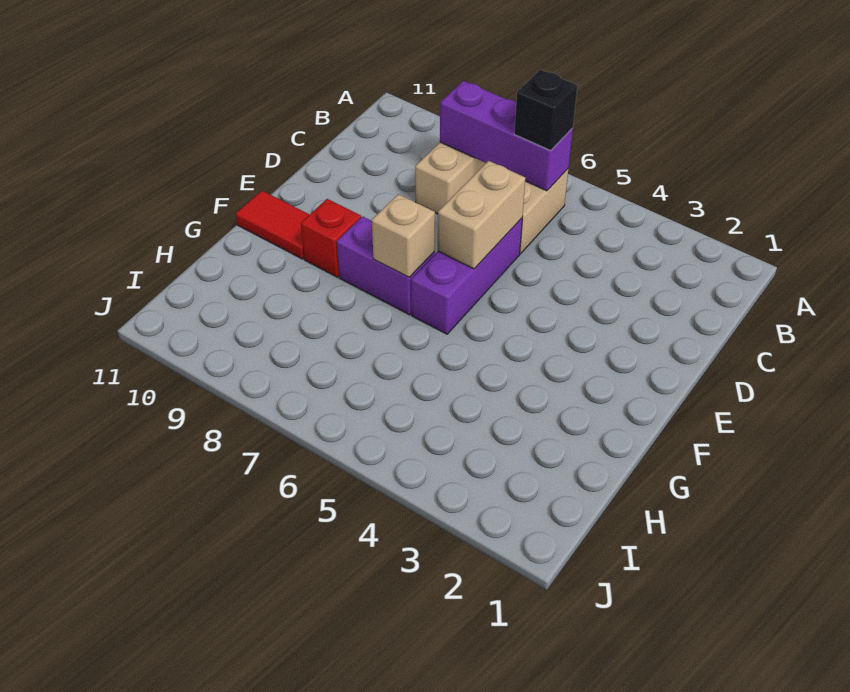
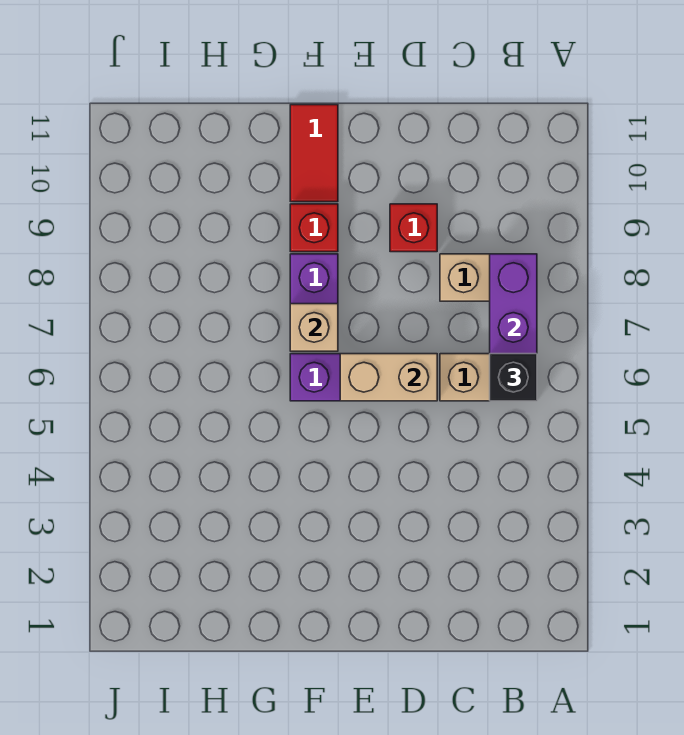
none -> red 1x1 brick [390,204,437,252]

